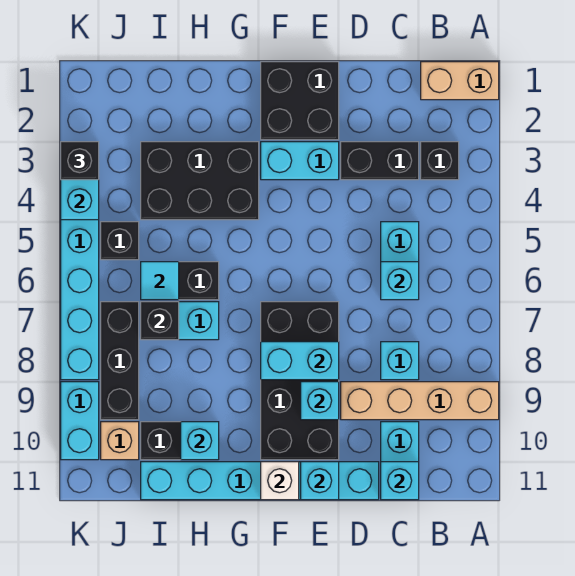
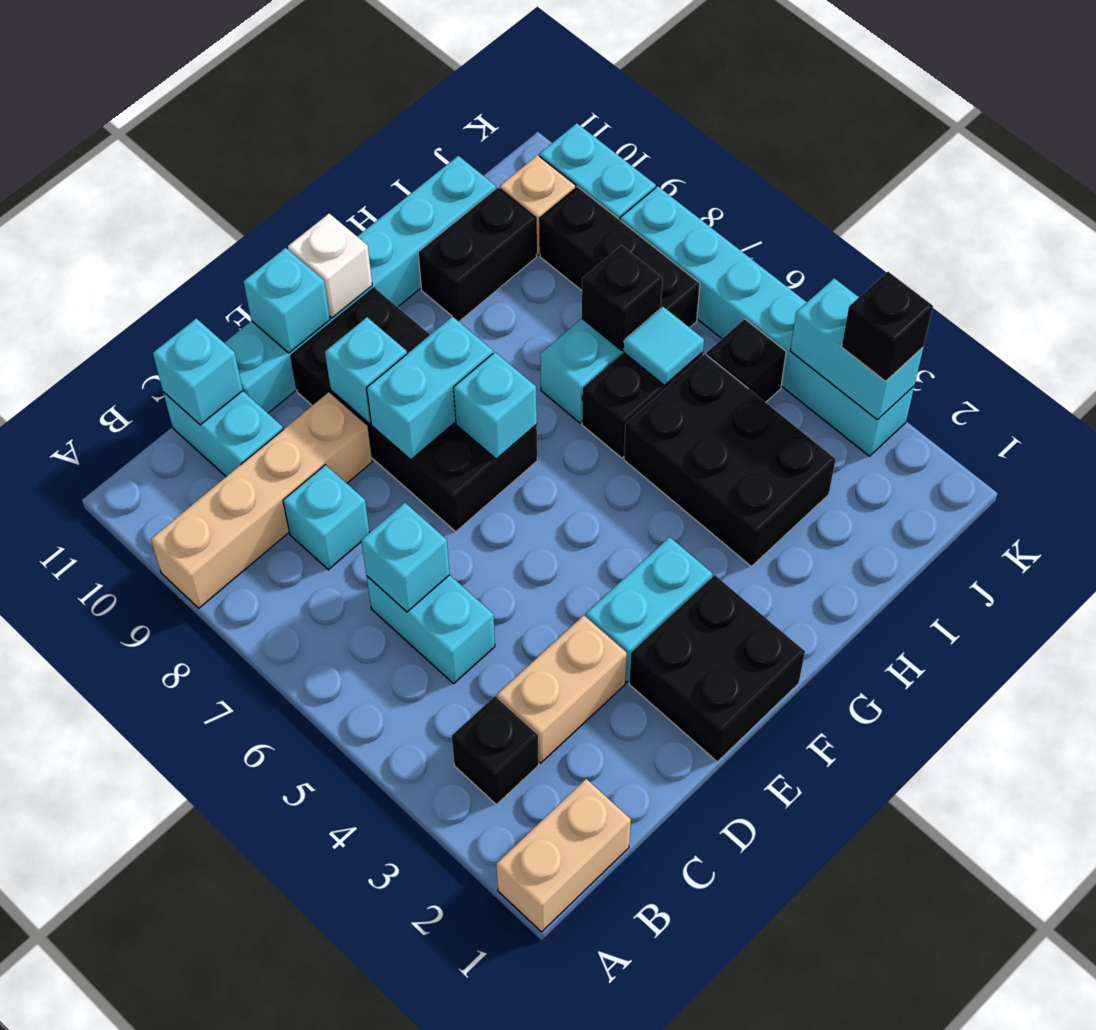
black 1x2 brick [341,142,419,180] -> tan 1x2 brick [497,615,627,763]
black 2x3 brick [141,142,259,220] -> black 2x3 brick turned to [624,354,836,566]
cyan 1x1 brick [181,422,219,460] -> cyan 1x1 brick moved to [453,352,537,459]

